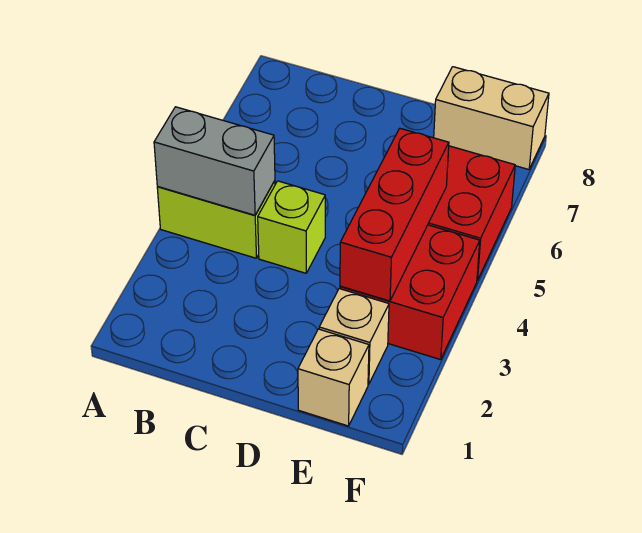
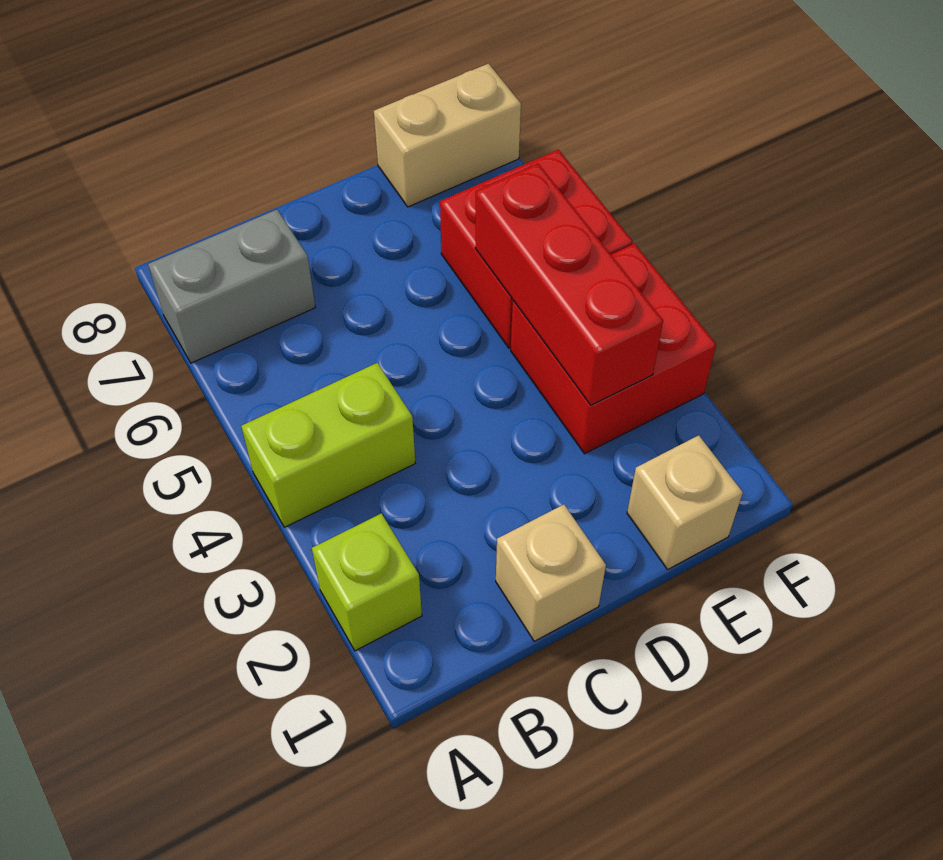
grey 1x2 brick [154,107,275,215] -> grey 1x2 brick moved to [148,210,315,363]
lime 1x1 brick [258,181,325,273] -> lime 1x1 brick moved to [312,513,422,651]
tan 1x1 brick [319,289,389,384] -> tan 1x1 brick moved to [496,505,606,641]

